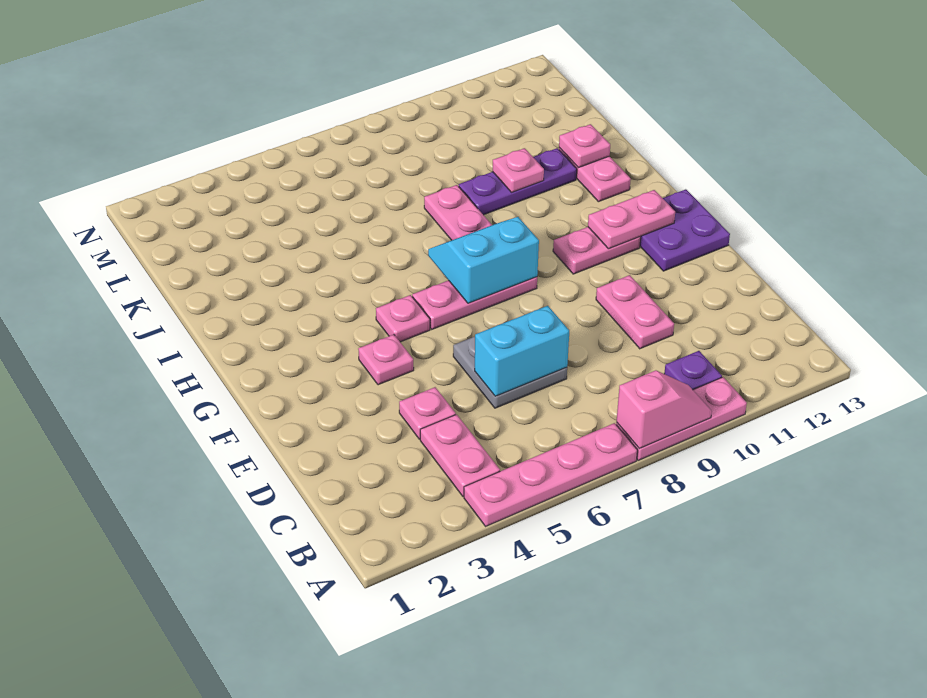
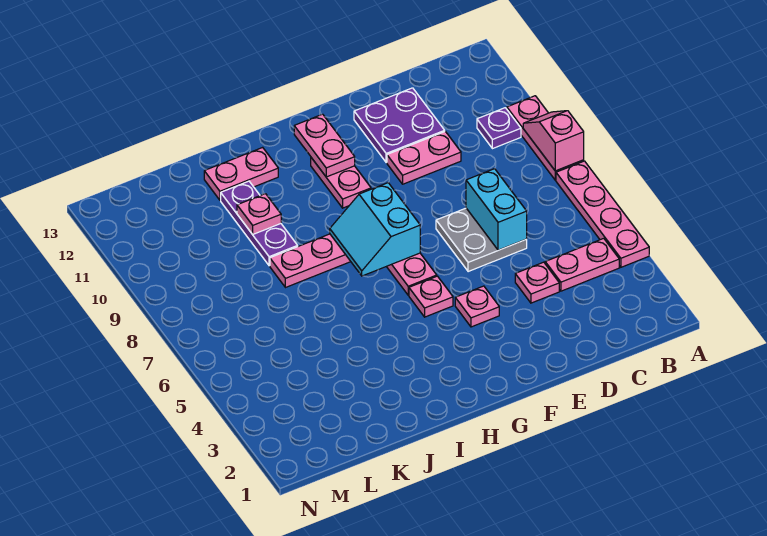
purple 2x2 plate [640,189,730,271] -> purple 2x2 plate moved to [354,88,445,163]
pink 1x1 plate [559,124,610,168] -> none

